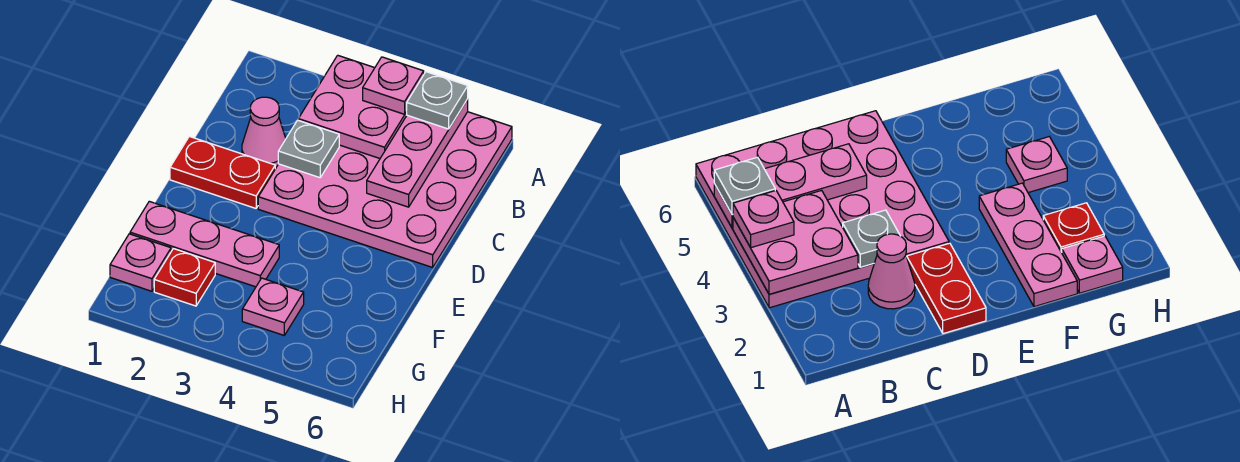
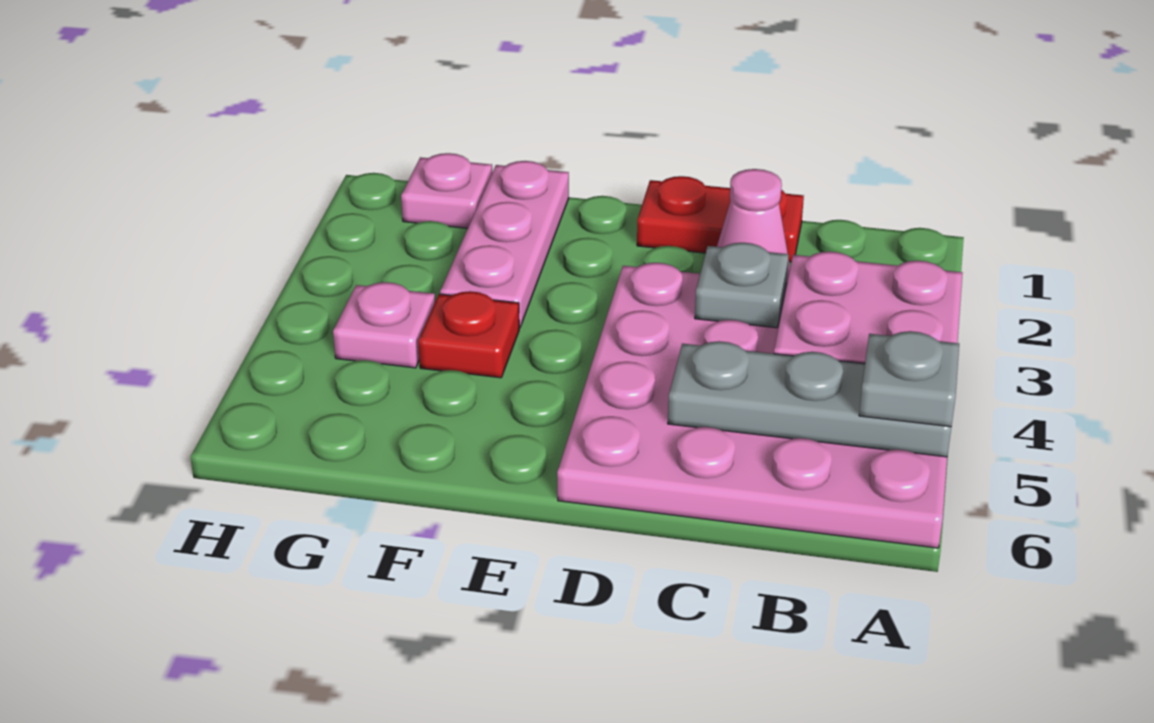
pink 1x1 plate [363,57,424,114] -> none
pink 1x3 plate [367,99,468,207] -> grey 1x3 plate [668,341,951,457]
red 1x2 plate [170,136,275,208] -> red 1x2 plate turned to [637,176,804,262]
red 1x1 plate [154,249,215,306] -> red 1x1 plate moved to [418,291,519,378]

